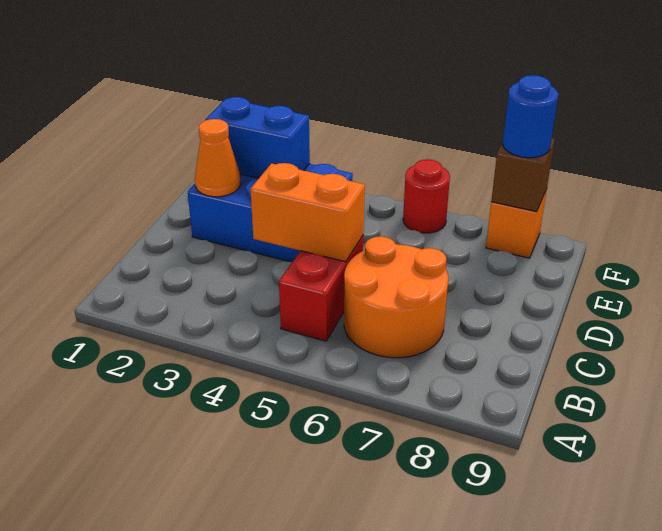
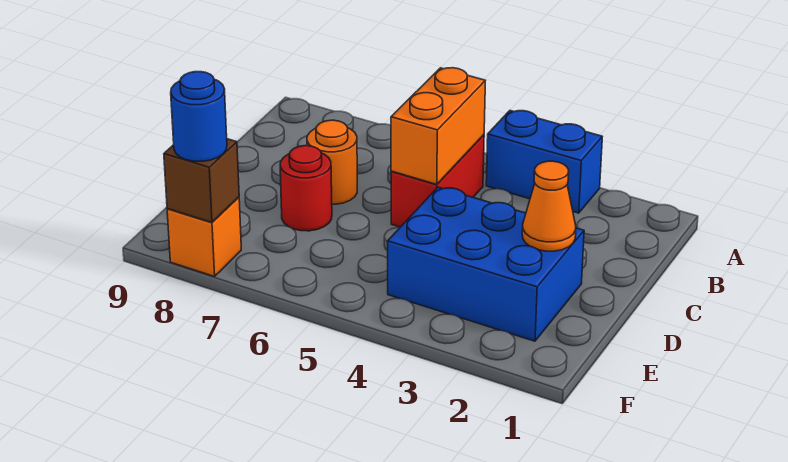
orange 2x2 round brick [344,236,448,358] -> orange 1x1 round brick [307,120,357,204]
orange 1x2 brick [250,163,365,262] -> orange 1x2 brick turned to [391,68,485,184]
blue 1x2 brick [205,97,310,178] -> blue 1x2 brick moved to [486,111,602,213]
red 1x1 round brick [403,159,450,233] -> red 1x1 round brick moved to [280,146,332,231]

